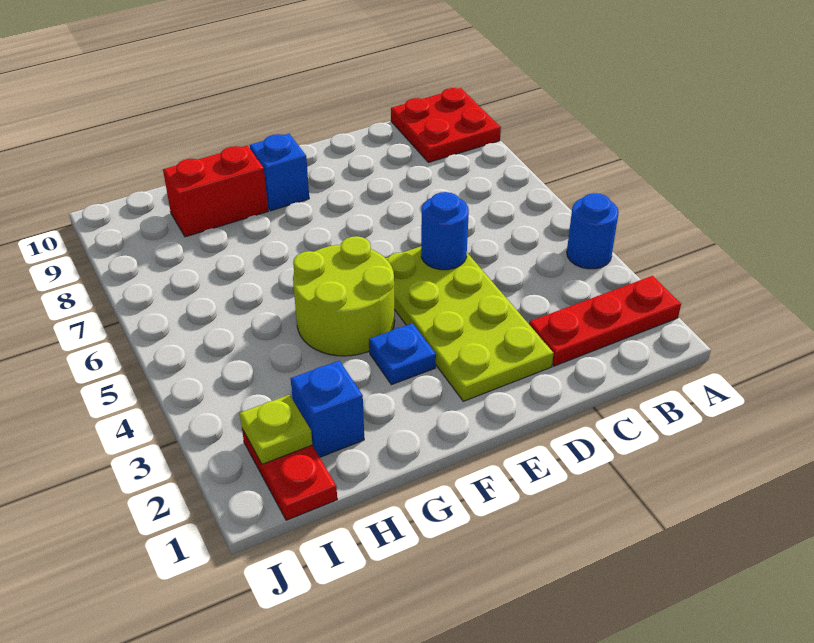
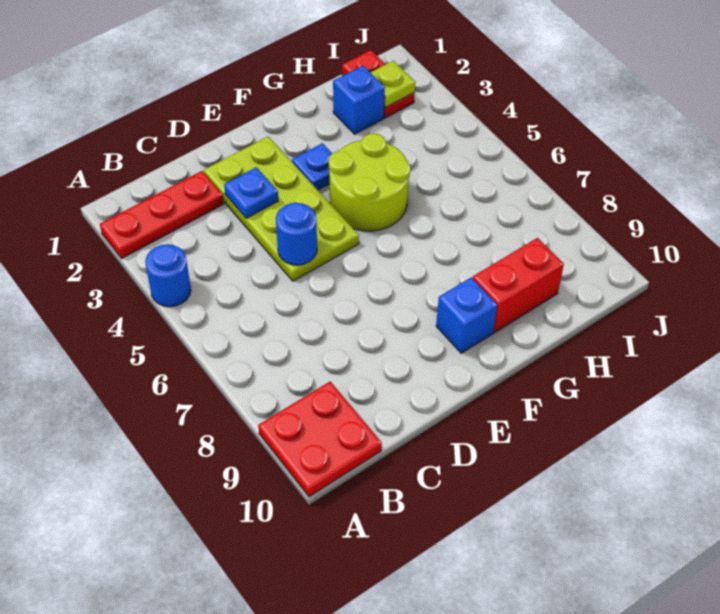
none -> blue 1x1 plate [224,167,278,218]

